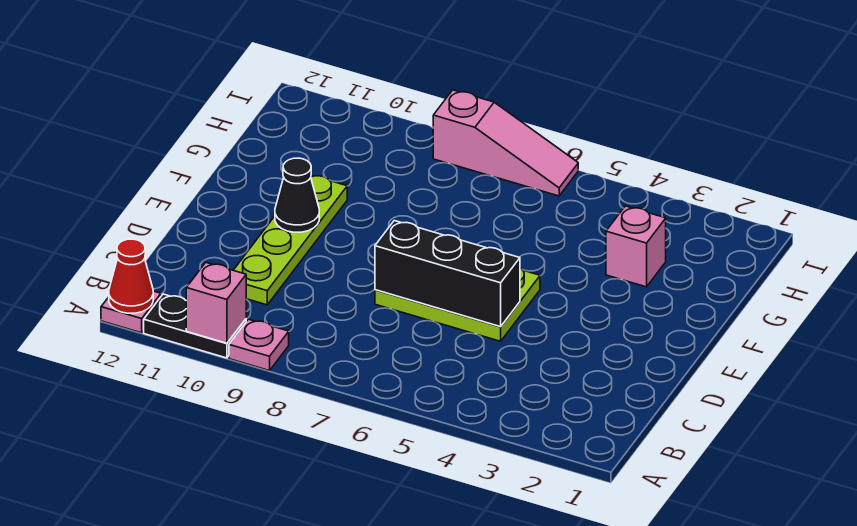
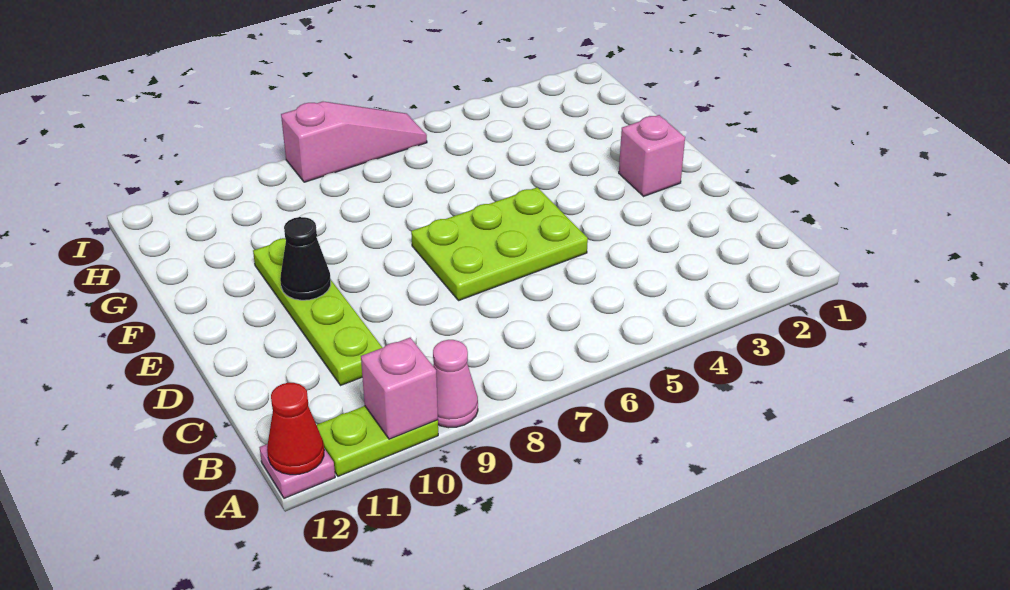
pink 1x1 plate [229,319,289,371] -> pink 1x1 cone [433,340,478,428]
black 1x2 plate [144,294,246,358] -> lime 1x2 plate [317,406,438,476]
black 1x3 brick [375,221,520,327] -> none
pink 1x1 brick [606,206,666,287] -> pink 1x1 brick moved to [619,115,685,196]

